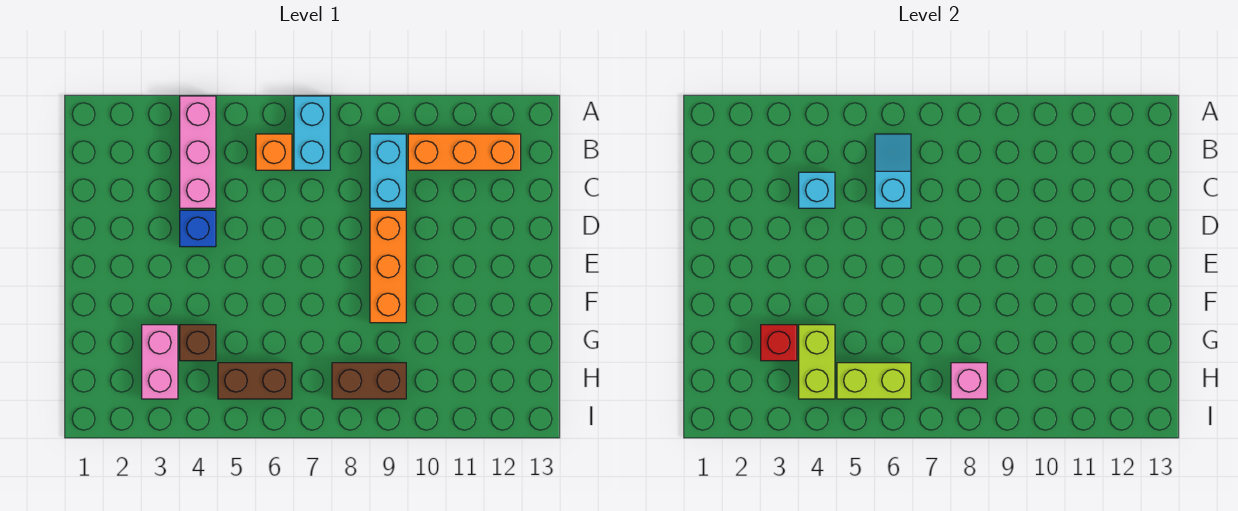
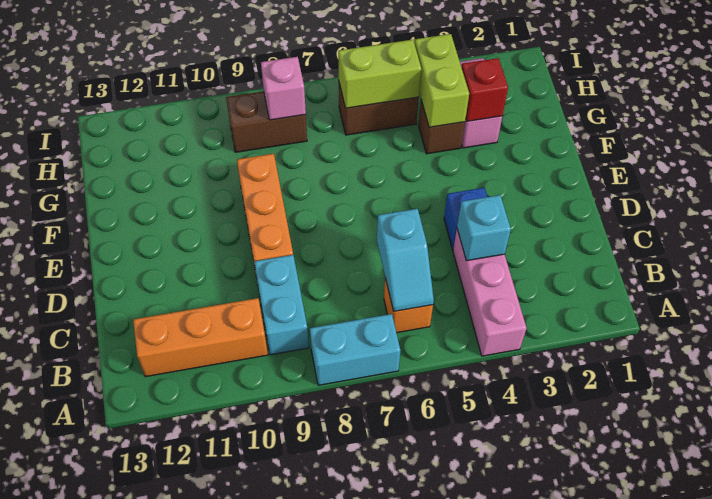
cyan 1x2 brick [294,96,330,170] -> cyan 1x2 brick turned to [310,314,400,385]

